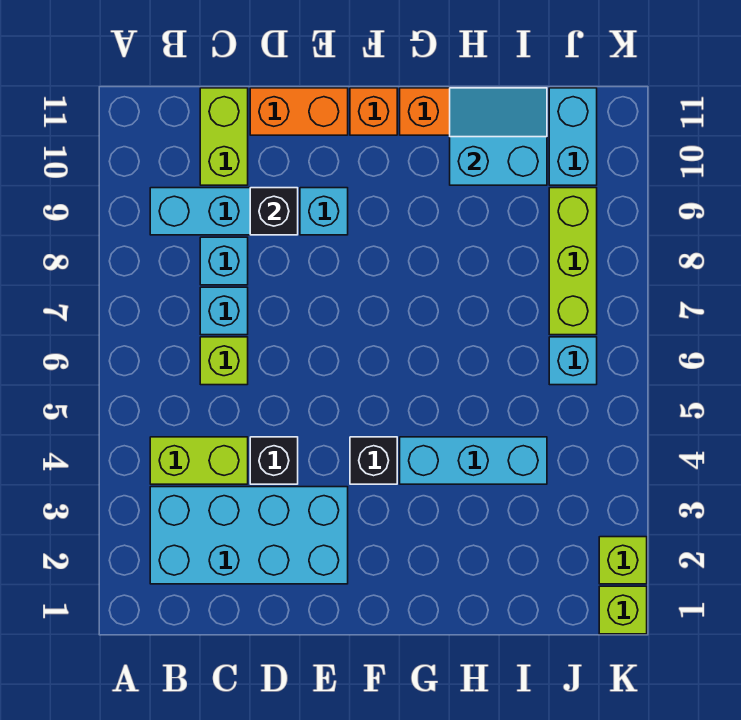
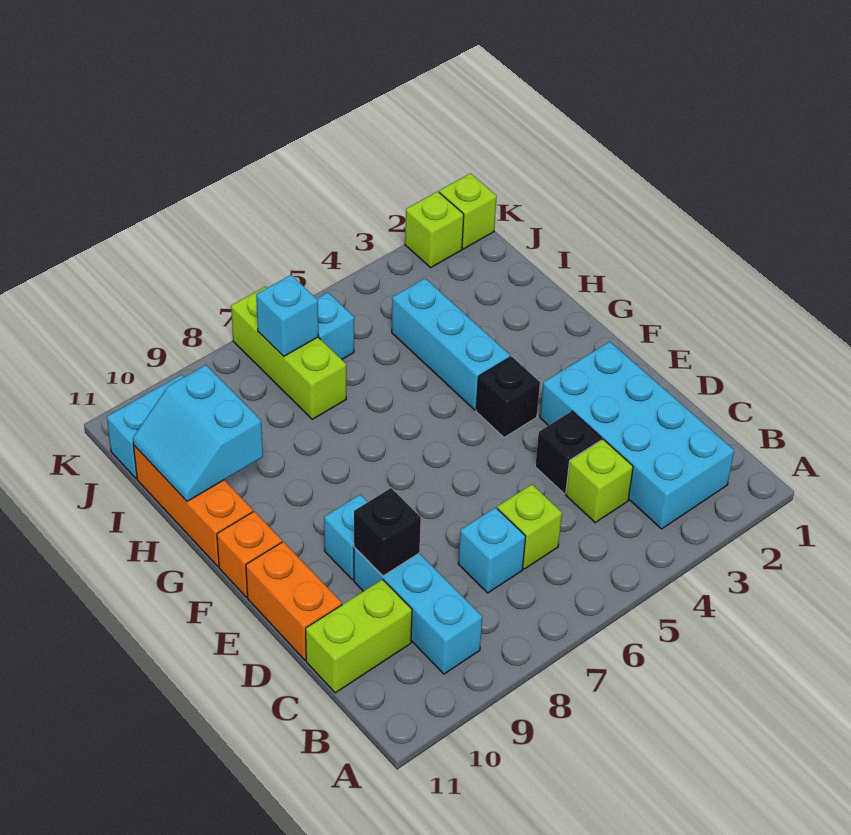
lime 1x2 brick [150,437,248,484] -> lime 1x1 brick [566,439,633,523]
cyan 1x1 brick [200,237,248,285] -> cyan 1x1 brick moved to [256,275,318,356]
lime 1x3 brick [549,188,597,335] -> lime 1x3 brick turned to [231,287,346,419]

